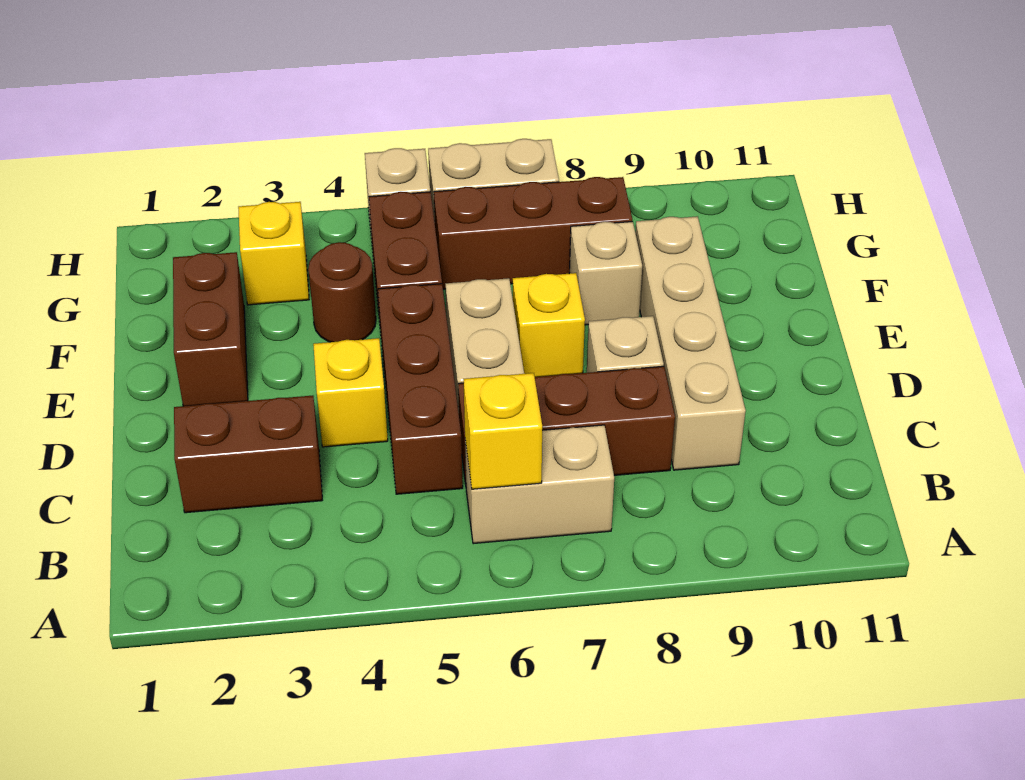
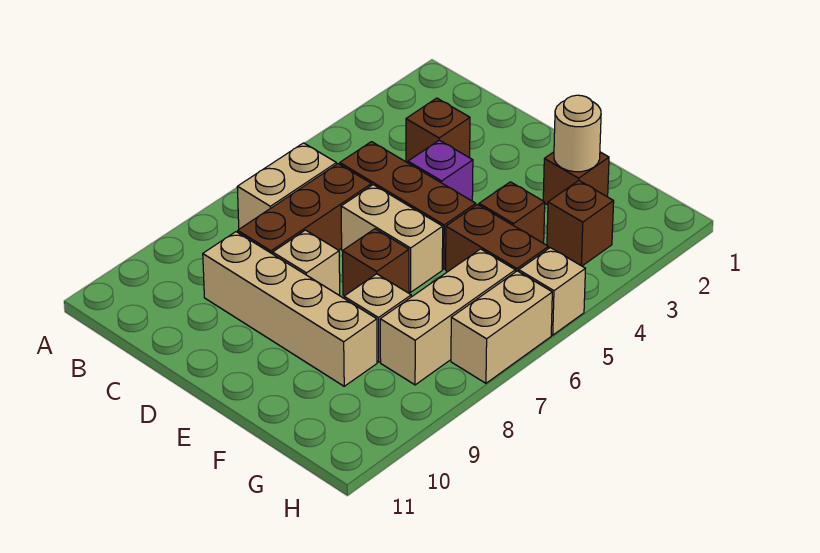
yellow 1x1 brick [463,373,542,489] -> none
brown 1x2 brick [174,396,322,513] -> brown 1x1 brick [406,98,470,163]
yellow 1x1 brick [313,338,388,447] -> purple 1x1 brick [408,140,473,201]
brown 1x2 brick [173,252,248,406] -> brown 1x1 brick [543,152,609,205]
yellow 1x1 brick [513,273,585,377] -> brown 1x1 brick [343,229,409,296]
none -> tan 1x1 round brick [554,95,601,172]
brown 1x1 round brick [308,242,376,342] -> brown 1x1 brick [479,182,545,243]
yellow 1x1 brick [238,202,309,305] -> brown 1x1 brick [547,181,614,266]
brown 1x3 brick [434,177,632,289] -> tan 1x3 brick [380,249,515,385]

